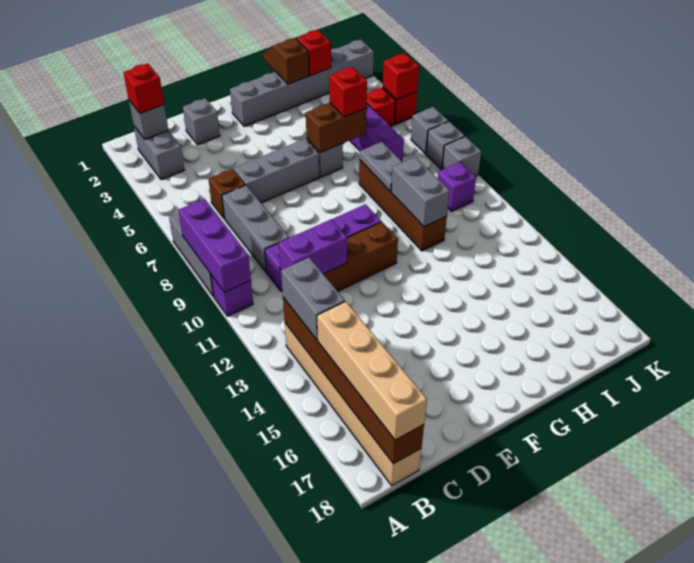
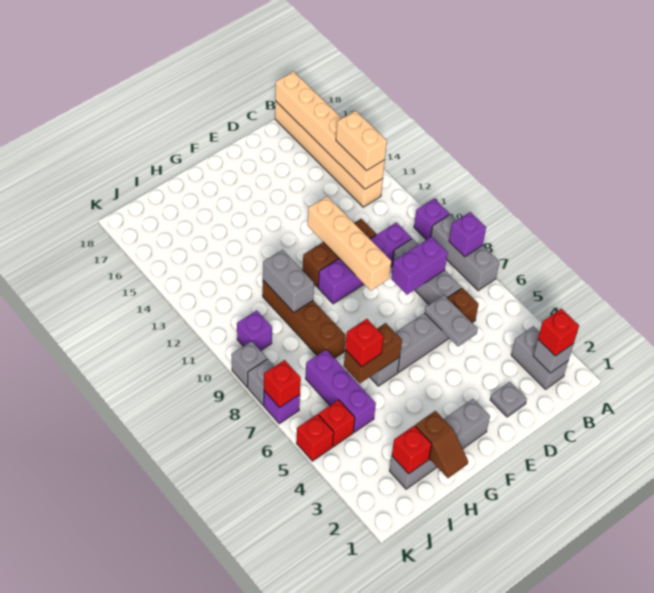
purple 1x3 brick [178,199,251,292] -> purple 1x1 brick [449,212,486,257]
brown 1x6 brick [283,297,424,464] -> tan 1x6 brick [275,71,385,189]
grey 1x2 brick [281,258,345,340] -> tan 1x2 brick [336,111,387,171]
tan 1x4 brick [317,301,427,440] -> tan 1x4 brick moved to [308,196,391,290]
purple 1x2 brick [278,219,347,274] -> purple 1x2 brick moved to [391,237,448,295]
grey 1x1 brick [183,98,220,145] -> grey 1x1 plate [490,382,527,417]
grey 1x6 brick [230,39,374,127] -> grey 1x4 brick [390,399,490,489]
grey 1x2 plate [360,142,402,191] -> grey 1x2 plate moved to [425,295,478,346]
red 1x1 brick [383,53,419,100] -> red 1x1 brick moved to [264,360,301,408]
grey 1x1 brick [411,107,448,154] -> purple 1x1 brick [264,391,300,424]

